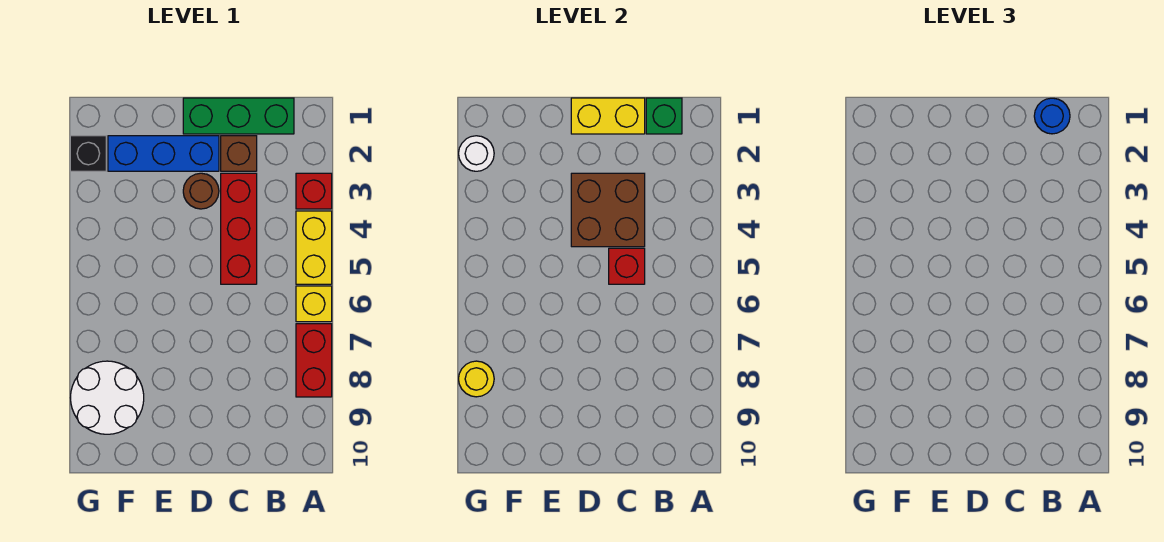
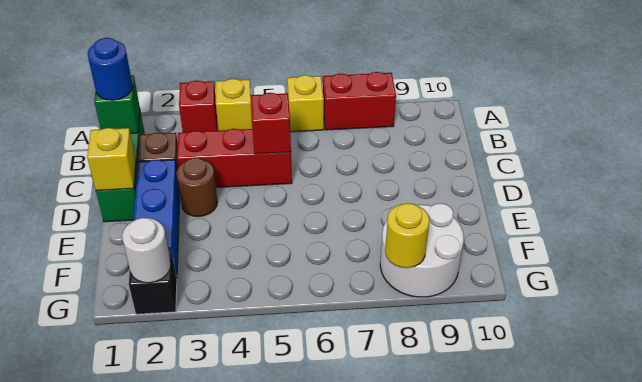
yellow 1x2 brick [296,211,332,284] -> yellow 1x1 brick [216,79,253,131]
yellow 1x2 brick [571,98,645,134] -> yellow 1x1 brick [87,128,136,191]
brown 2x2 brick [571,173,645,247] -> none

